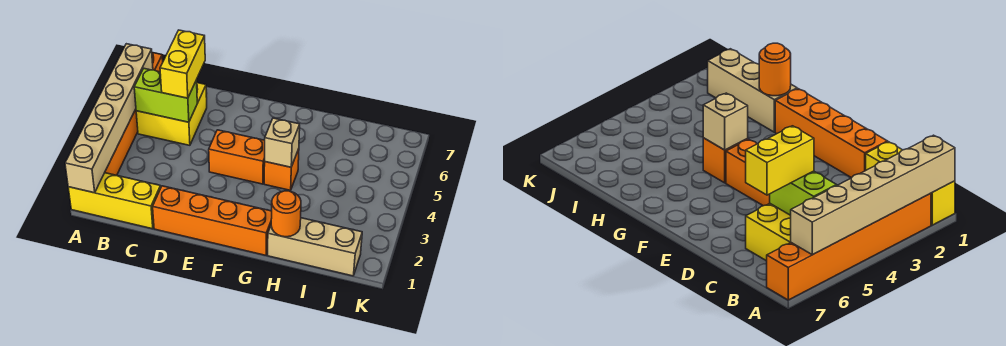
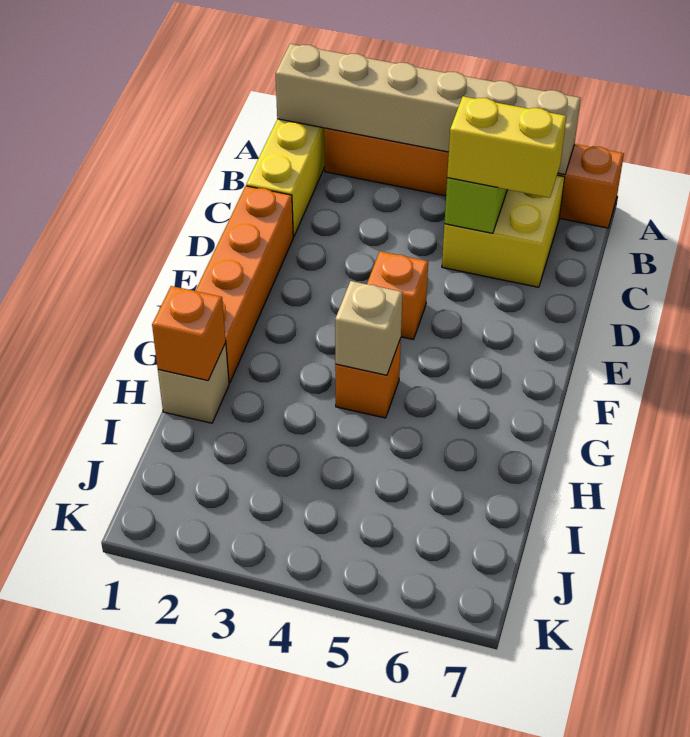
orange 1x2 brick [209,130,265,184] -> orange 1x1 brick [367,251,428,339]
tan 1x3 brick [268,218,362,276] -> tan 1x1 brick [158,343,229,423]
orange 1x1 round brick [271,191,301,237] -> orange 1x1 brick [152,286,226,381]

